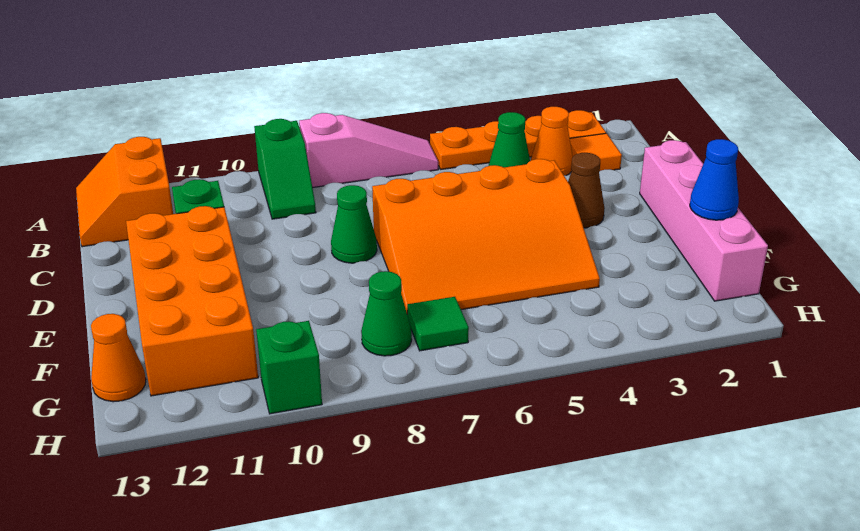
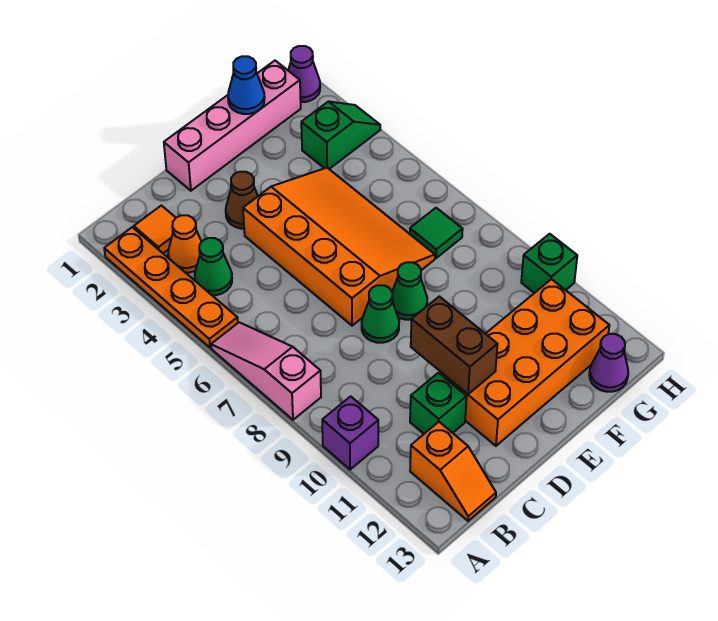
green 1x2 slope [254,119,316,219] -> green 1x2 slope moved to [301,102,380,169]
none -> purple 1x1 brick [322,396,378,470]
orange 2x2 slope [76,137,173,247] -> orange 1x2 slope [410,422,496,521]
none -> brown 1x2 brick [411,296,498,394]
green 1x1 cone [361,271,412,356] -> green 1x1 cone moved to [392,262,427,320]
orange 1x1 cone [91,314,146,402] -> purple 1x1 cone [589,334,628,392]
none -> purple 1x1 cone [288,46,320,102]

